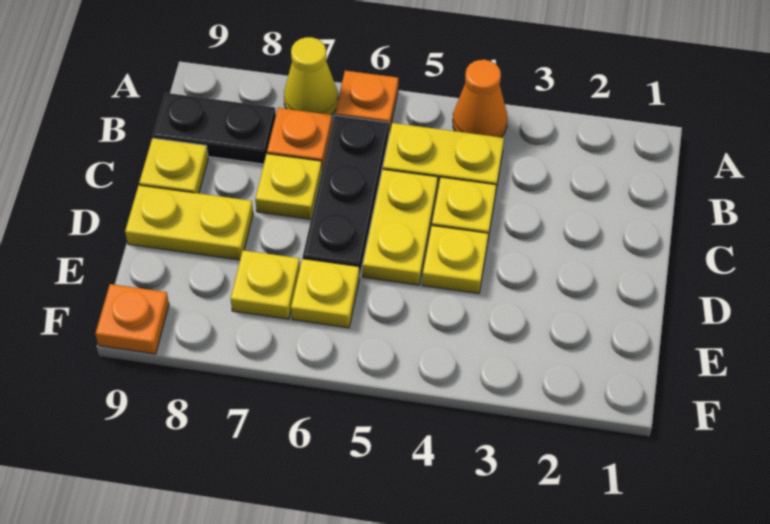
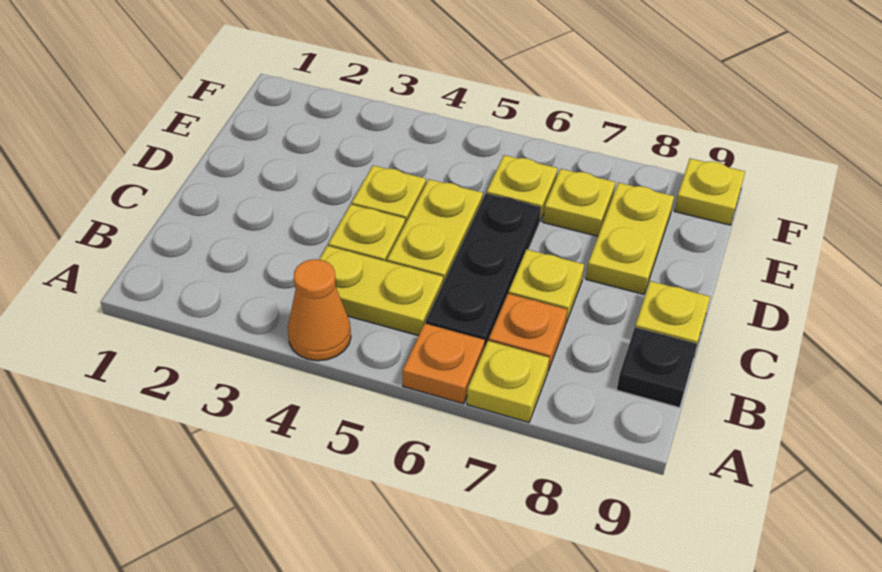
yellow 1x1 cone [284,37,338,115] -> yellow 1x1 plate [467,341,549,422]
black 1x2 plate [153,93,276,164] -> black 1x1 plate [617,327,697,408]
yellow 1x2 plate [125,185,253,260] -> yellow 1x2 plate turned to [586,183,674,294]
orange 1x1 plate [95,284,169,354] -> yellow 1x1 plate [675,158,745,225]

